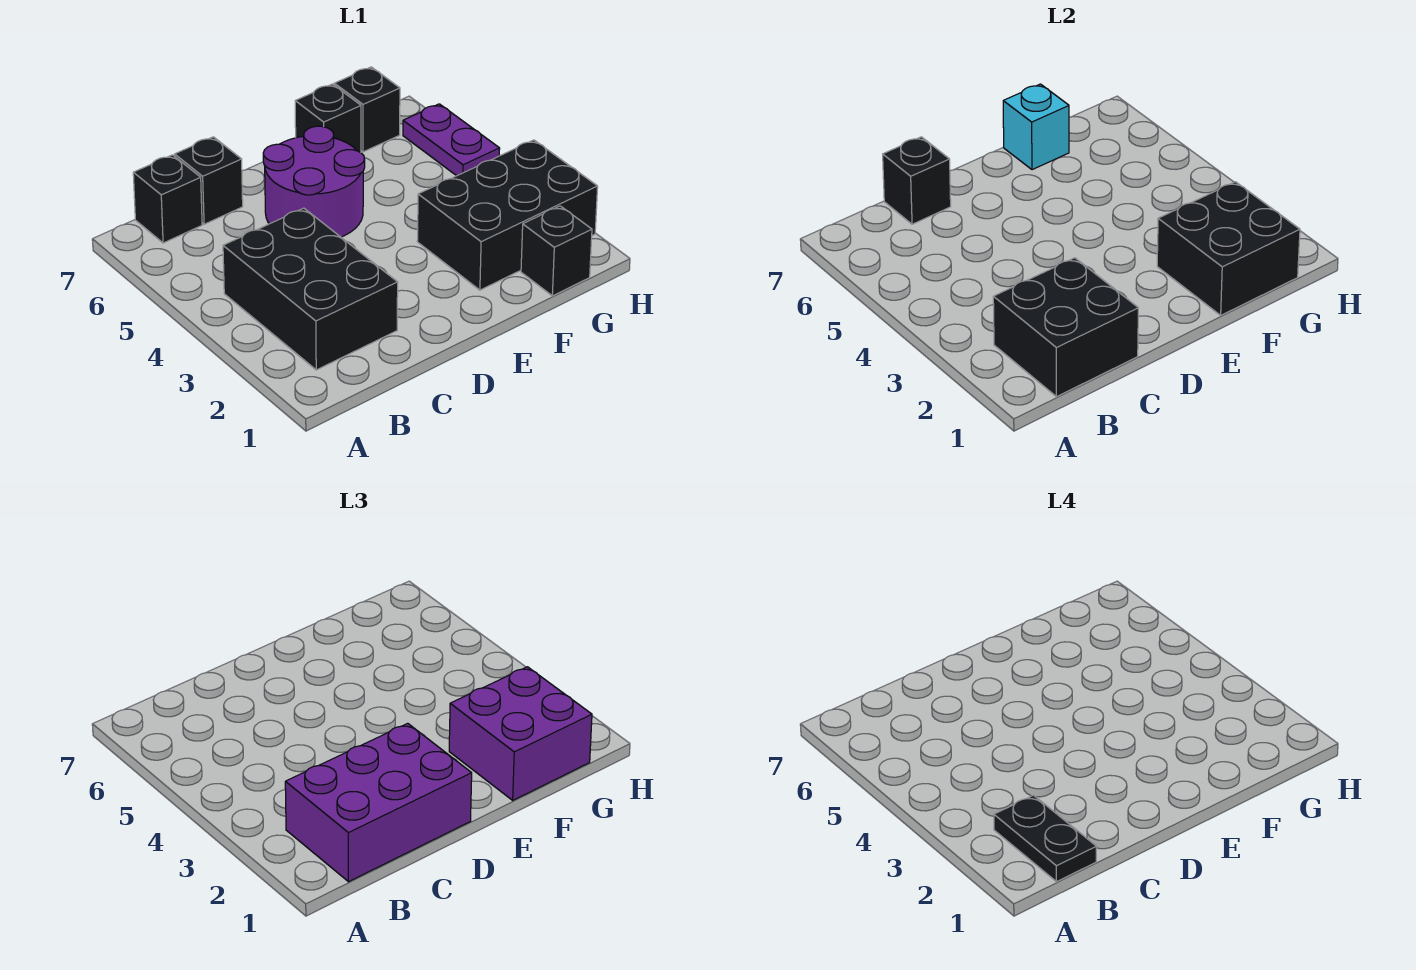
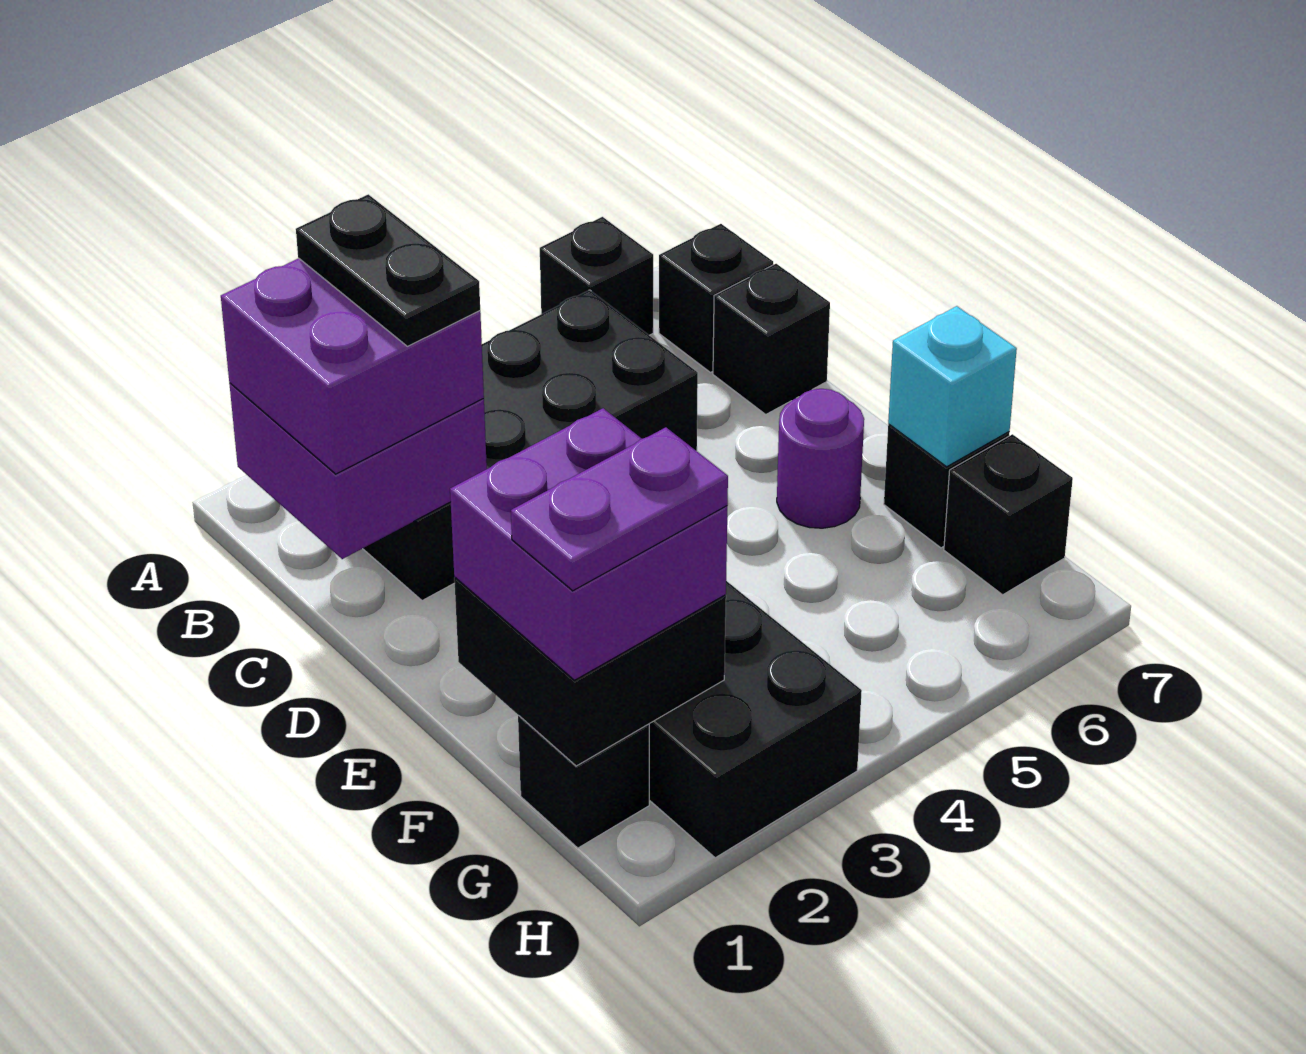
black 2x2 brick [993,258,1138,397] -> purple 2x2 brick [229,383,487,559]
purple 2x3 brick [285,723,472,882] -> purple 2x2 brick [221,258,484,474]
black 1x2 plate [994,795,1096,882] -> black 1x2 plate turned to [296,194,480,346]
black 2x3 brick [223,208,398,370] -> black 2x4 brick [363,290,698,601]
black 1x1 brick [883,137,951,224] -> black 1x1 brick moved to [540,217,653,335]
purple 2x2 round brick [263,126,365,237] -> purple 1x1 round brick [777,389,864,528]
purple 1x2 plate [403,104,500,176] -> purple 1x2 plate moved to [511,427,728,591]

